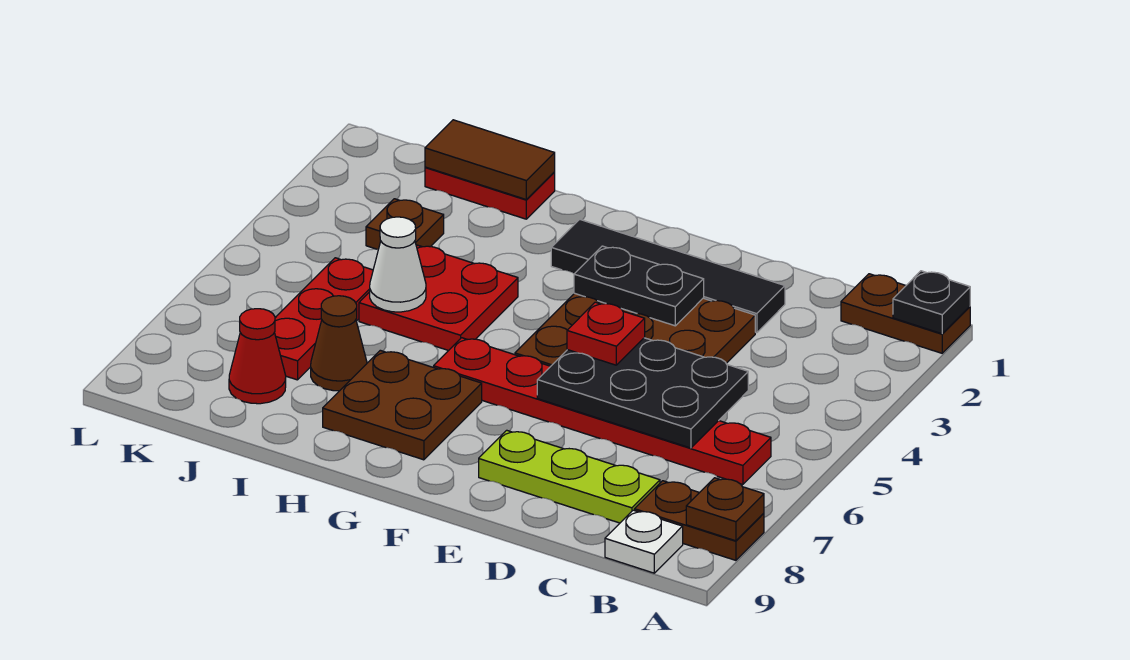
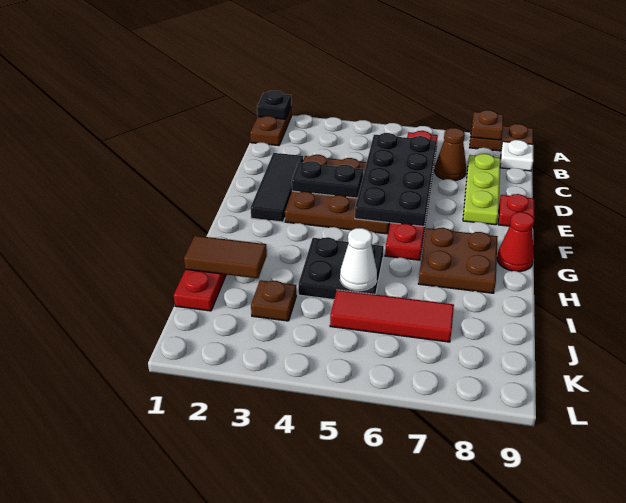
brown 1x2 plate [634,481,764,560] -> brown 1x2 plate turned to [470,124,533,151]
black 2x3 plate [537,338,748,448] -> black 2x4 plate [355,133,436,226]
black 1x4 tile [551,219,785,333] -> black 1x3 tile [250,153,303,222]
black 1x2 plate [574,246,704,326] -> black 1x2 plate turned to [292,161,363,198]
red 1x1 plate [567,302,645,365] -> red 1x1 plate moved to [498,194,534,226]
red 2x2 plate [359,245,518,351] -> black 2x2 plate [298,237,384,300]
brown 1x2 tile [425,120,555,199] -> brown 1x2 tile turned to [184,236,267,278]
brown 1x1 cone [311,296,367,391] -> brown 1x1 cone moved to [435,128,466,181]
red 1x3 plate [274,258,373,380] -> red 1x3 tile [330,290,454,342]
red 1x1 cone [229,309,286,404] -> red 1x1 cone moved to [497,212,534,271]

